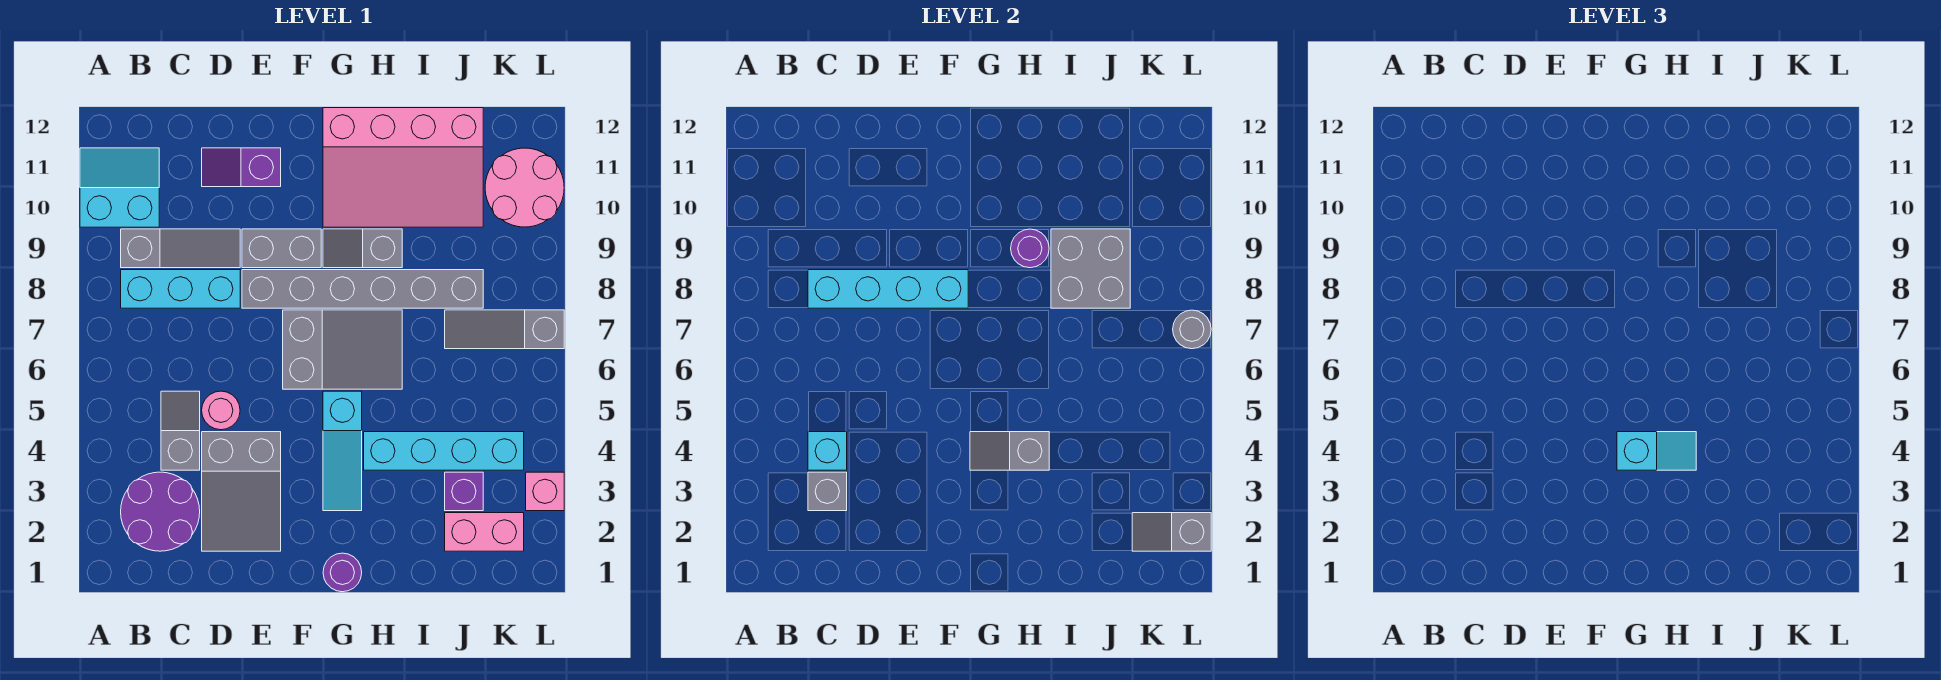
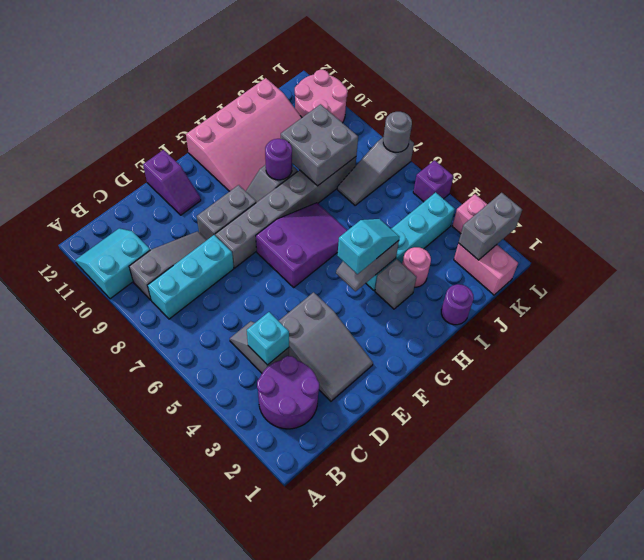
grey 1x1 brick [808,472,847,511] -> grey 1x1 brick moved to [375,259,417,309]
cyan 1x4 brick [808,270,968,308] -> none
pink 1x1 round brick [202,391,240,430] -> pink 1x1 round brick moved to [402,247,431,287]
purple 1x2 slope [202,148,281,187] -> purple 1x2 slope turned to [143,150,201,215]
grey 2x3 slope [283,310,402,389] -> purple 2x3 slope [256,203,347,287]
purple 1x1 round brick [323,553,362,592] -> purple 1x1 round brick moved to [441,284,474,325]
cyan 1x3 slope [323,391,362,511] -> none
pink 1x2 brick [445,513,524,551] -> pink 1x2 brick turned to [454,243,518,295]
purple 1x1 brick [445,472,483,511] -> purple 1x1 brick moved to [413,160,454,202]
grey 1x2 slope [1132,513,1211,551] -> grey 1x2 brick [459,193,522,260]

